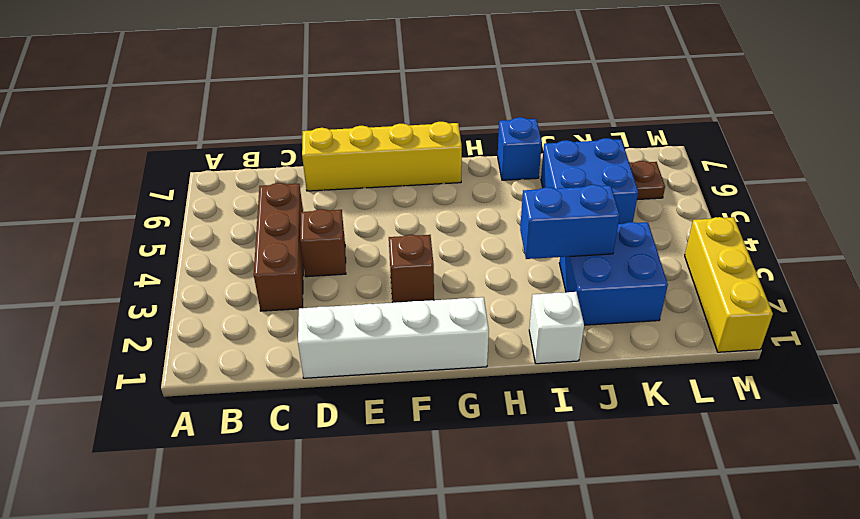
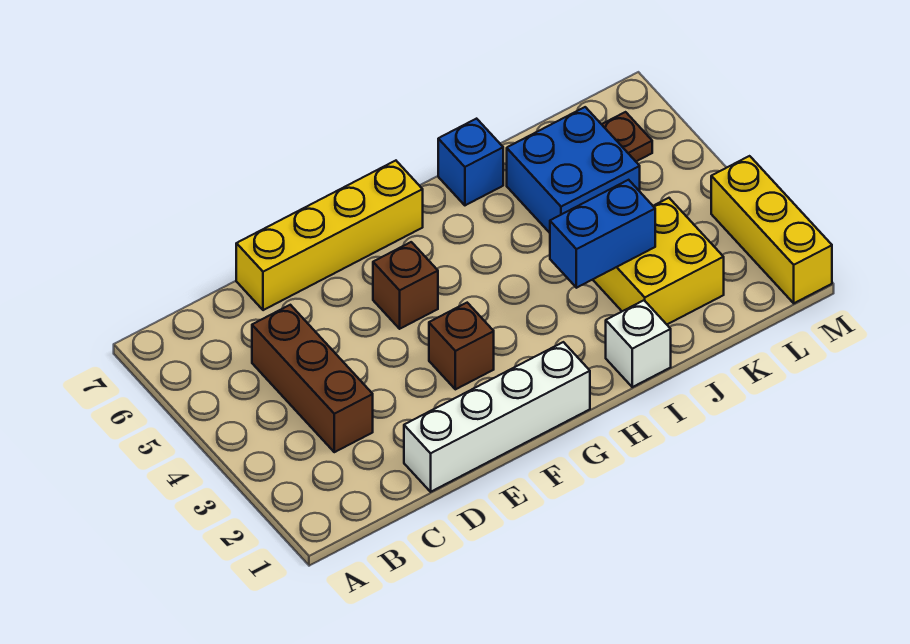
brown 1x1 brick [300,209,346,277] -> brown 1x1 brick moved to [373,242,438,329]
blue 2x2 brick [559,222,668,325] -> yellow 2x2 brick [593,198,724,324]

